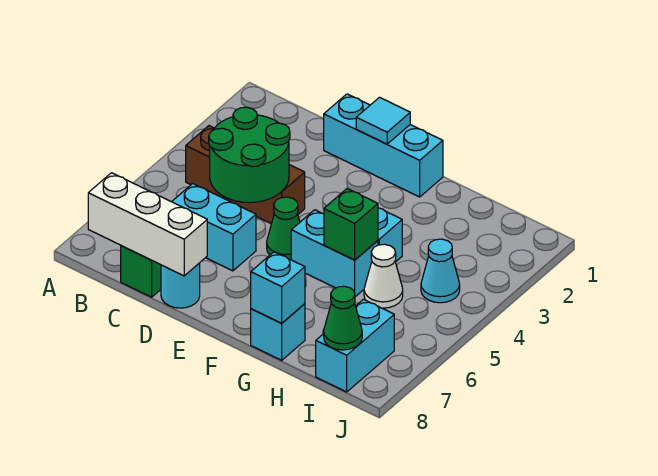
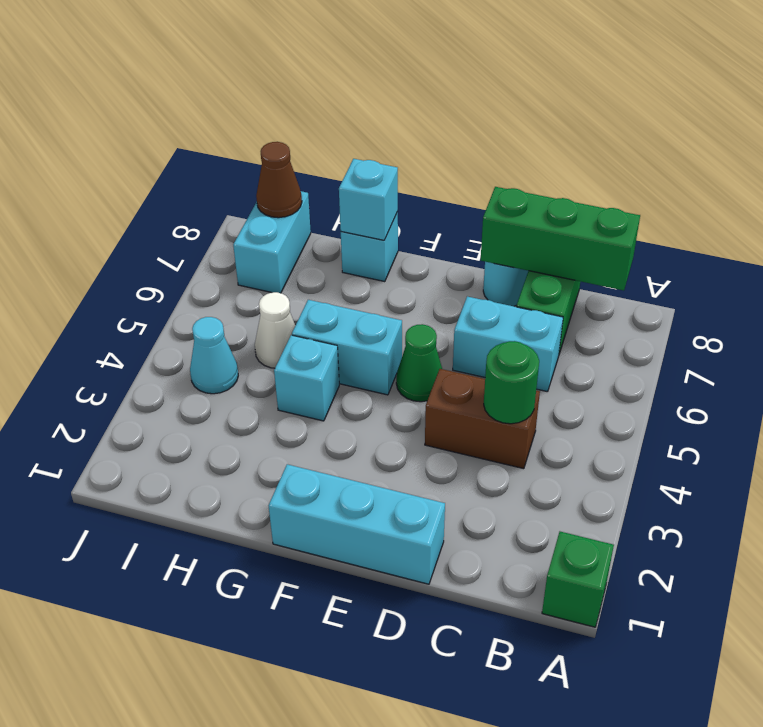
brown 1x3 brick [186,126,305,224] -> brown 1x2 brick [425,369,540,469]
white 1x3 brick [88,173,207,276] -> green 1x3 brick [481,187,640,290]
green 2x2 round brick [209,107,290,203] -> green 1x1 round brick [484,341,539,424]
cyan 1x1 tile [356,97,410,144] -> none
green 1x1 brick [324,189,378,260] -> green 1x1 brick moved to [542,532,614,627]
green 1x1 cone [323,286,362,350] -> brown 1x1 cone [256,142,302,218]

